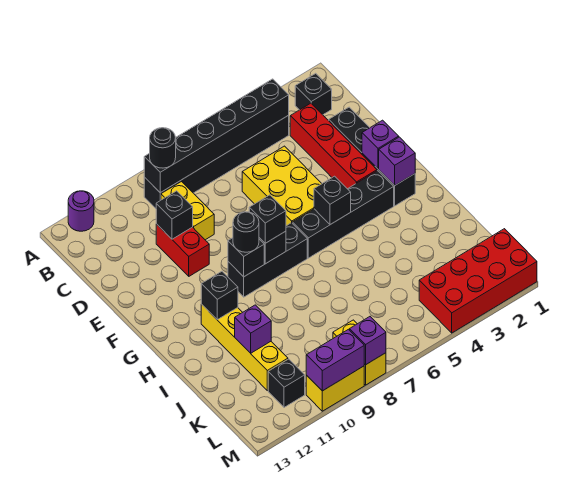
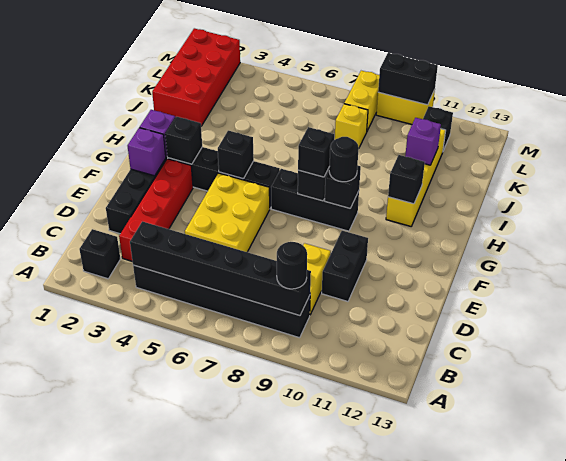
purple 1x1 round brick [68,191,94,231] -> none
red 1x2 brick [156,224,209,276] -> black 1x2 brick [322,231,368,302]
black 1x1 brick [156,191,193,239] -> black 1x1 brick moved to [165,117,202,164]
none -> yellow 1x1 brick [335,104,368,147]
red 2x4 brick [419,229,537,333] -> red 2x4 brick turned to [152,28,240,126]
purple 1x1 brick [350,317,386,365] -> none
purple 1x2 brick [306,329,364,391] -> black 1x2 brick [378,53,438,105]

